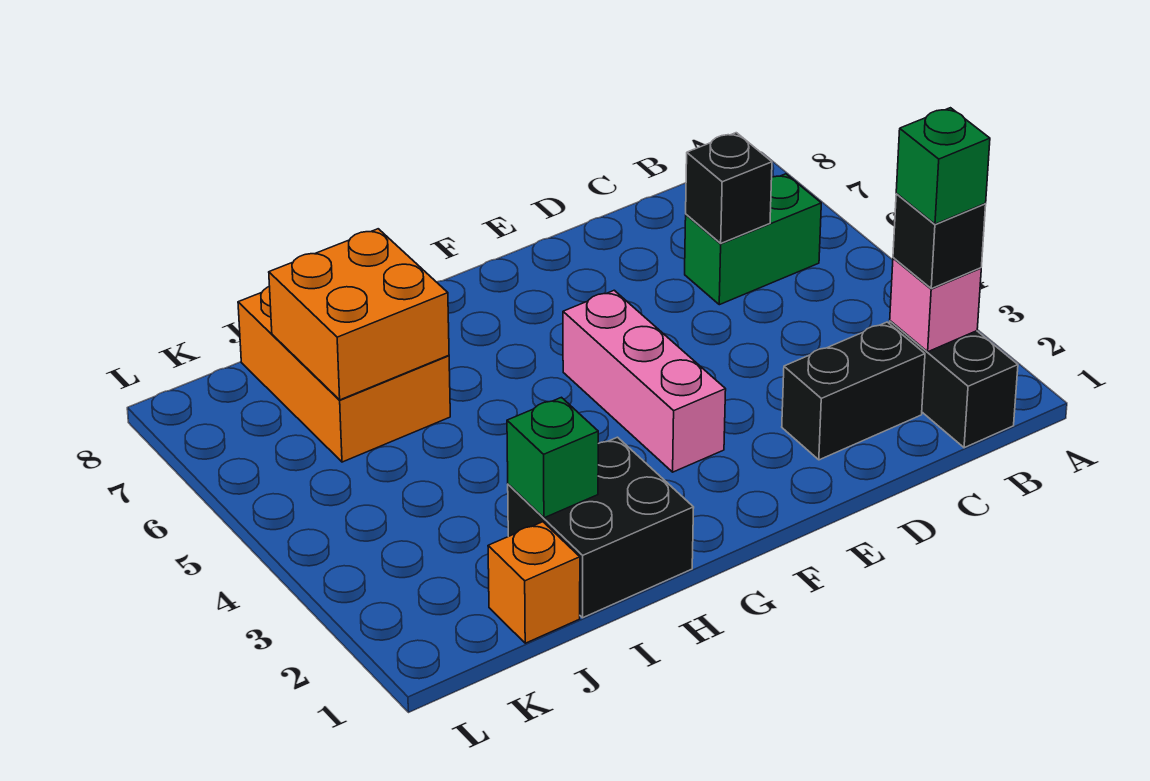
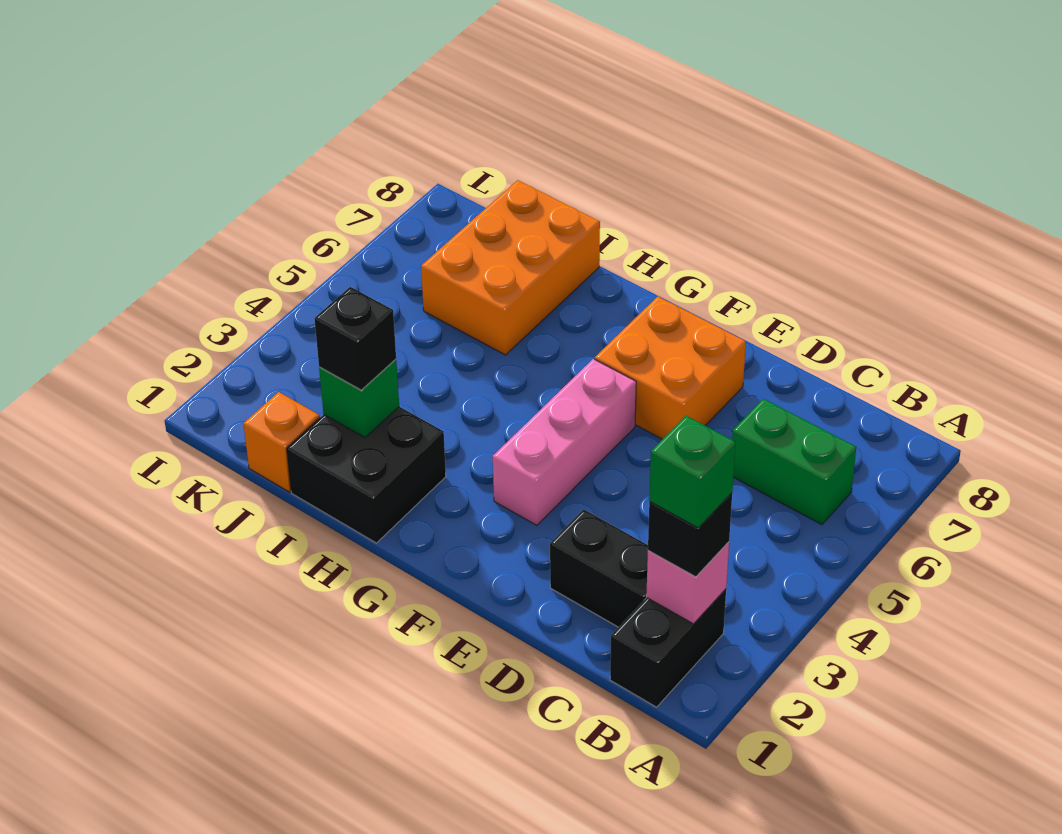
black 1x1 brick [686,133,772,243] -> black 1x1 brick moved to [314,287,396,390]
orange 2x2 brick [269,229,449,400] -> orange 2x2 brick moved to [595,297,746,439]

